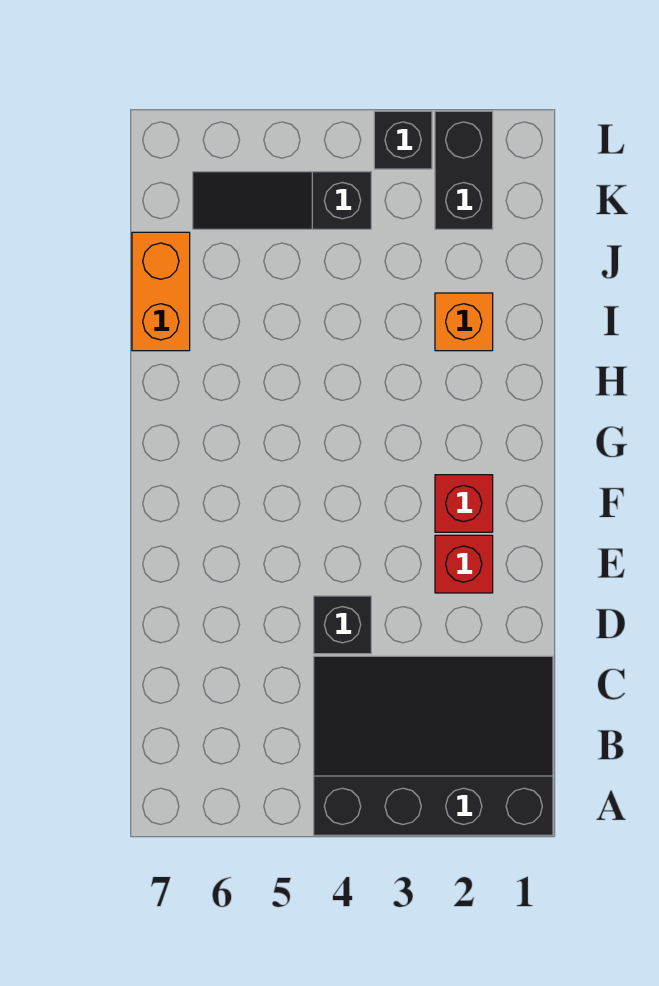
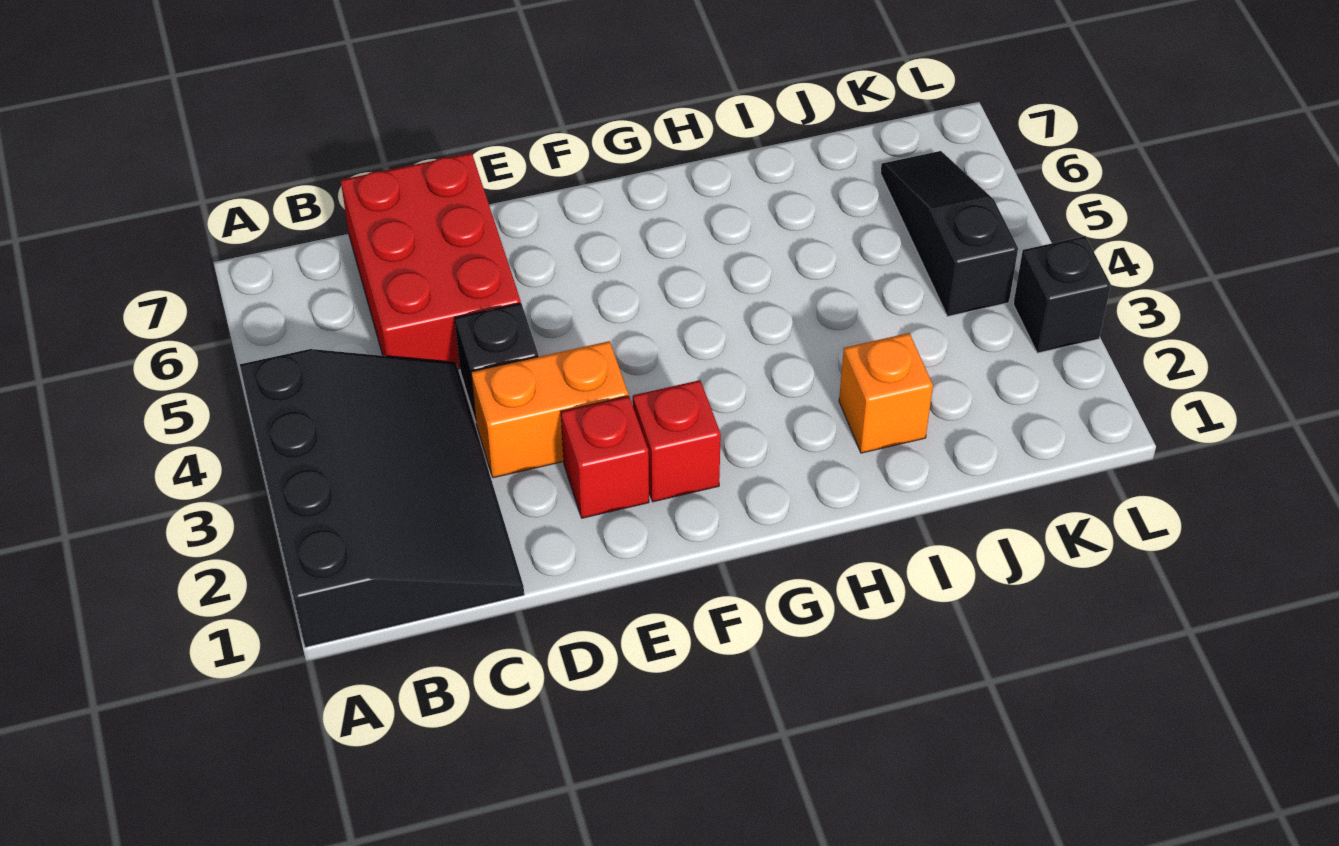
none -> red 2x3 brick [341,153,521,369]
orange 1x2 brick [132,232,190,351] -> orange 1x2 brick moved to [471,341,628,478]
black 1x2 brick [435,111,493,229] -> none

